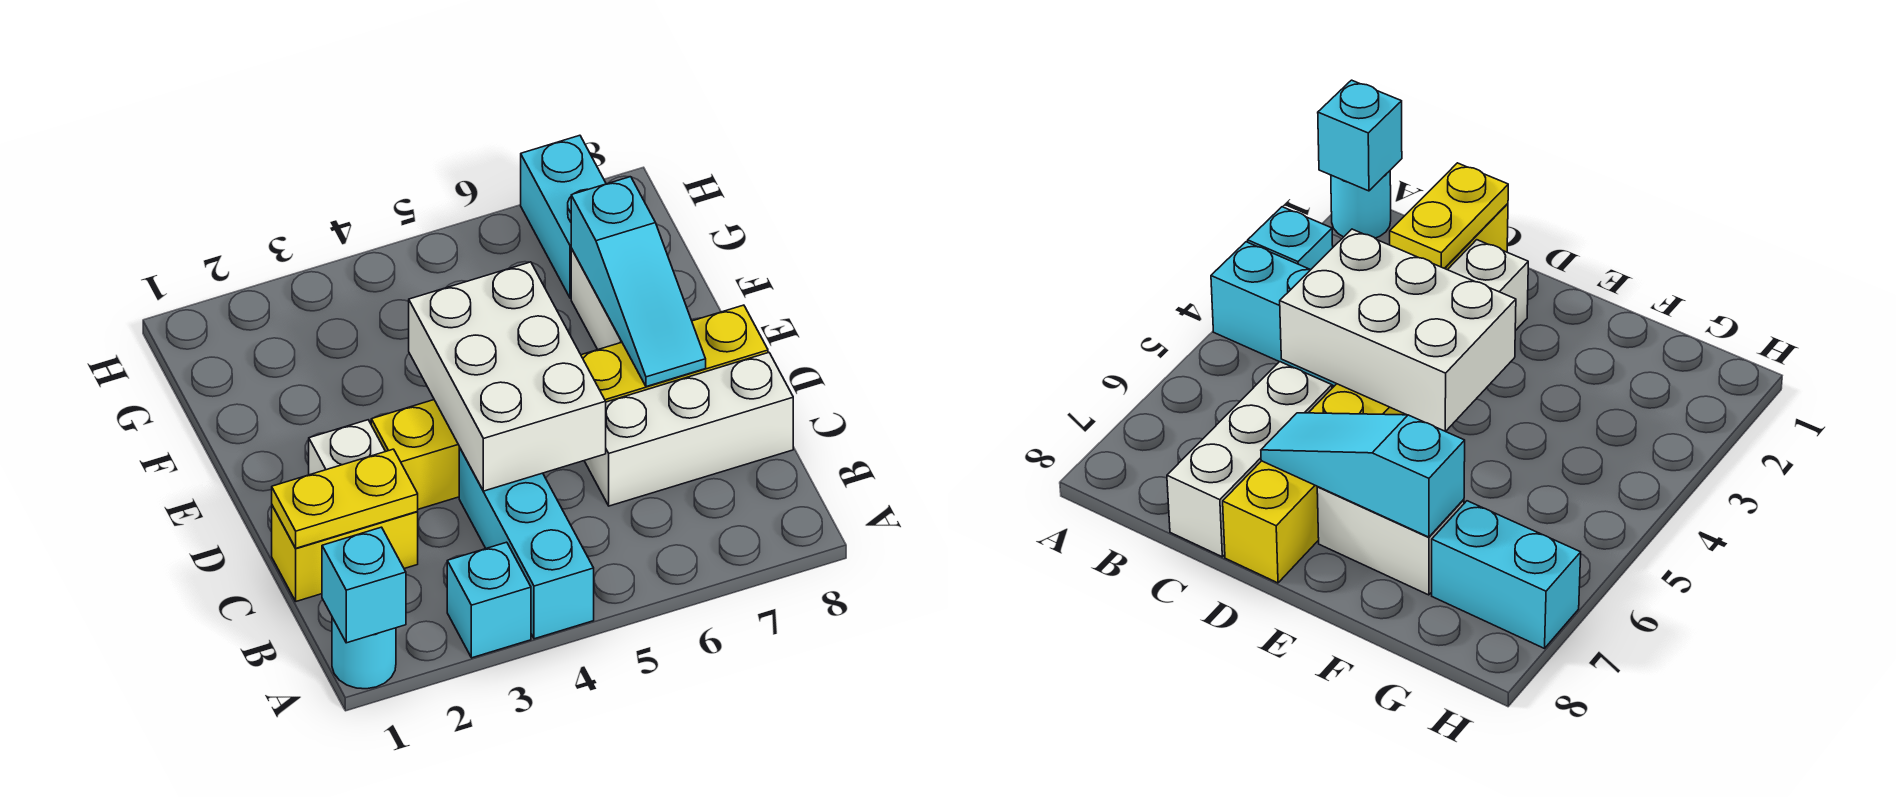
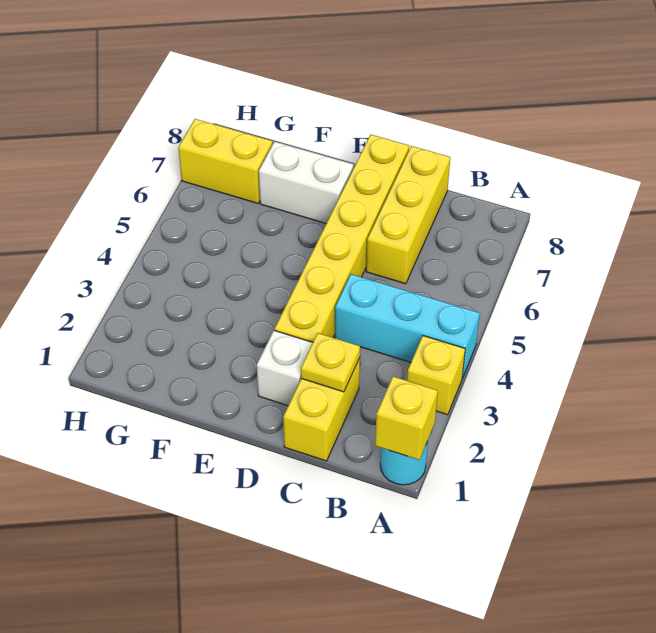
cyan 1x1 brick [322,527,406,643] -> yellow 1x1 brick [375,376,438,460]
cyan 1x1 brick [447,542,531,658] -> yellow 1x1 brick [407,336,465,415]
yellow 1x2 plate [272,449,418,548] -> yellow 1x1 plate [301,333,360,392]
white 2x3 brick [409,262,606,491] -> none
white 1x3 brick [585,353,793,506] -> yellow 1x3 brick [366,146,450,284]
cyan 1x3 slope [571,177,706,387] -> none
cyan 1x2 brick [521,135,606,298] -> yellow 1x2 brick [178,119,273,203]

